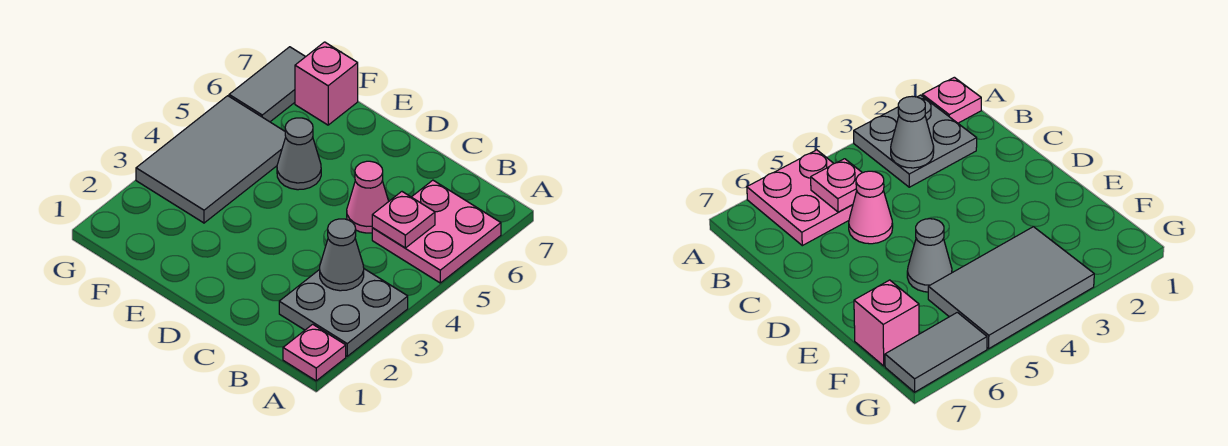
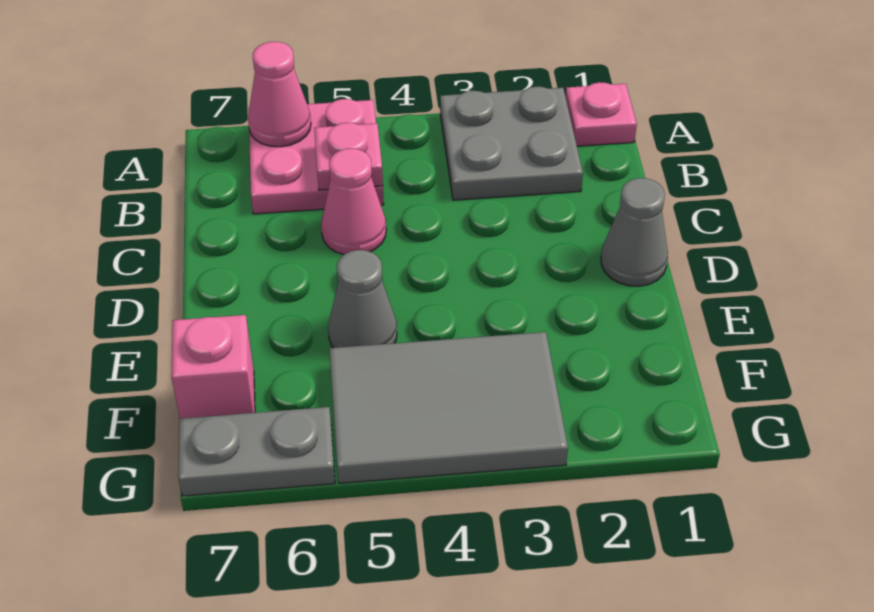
none -> pink 1x1 cone [248,42,311,147]
grey 1x1 cone [320,219,364,291] -> grey 1x1 cone moved to [601,178,668,286]
grey 1x2 tile [229,47,305,122] -> grey 1x2 plate [178,407,335,496]

